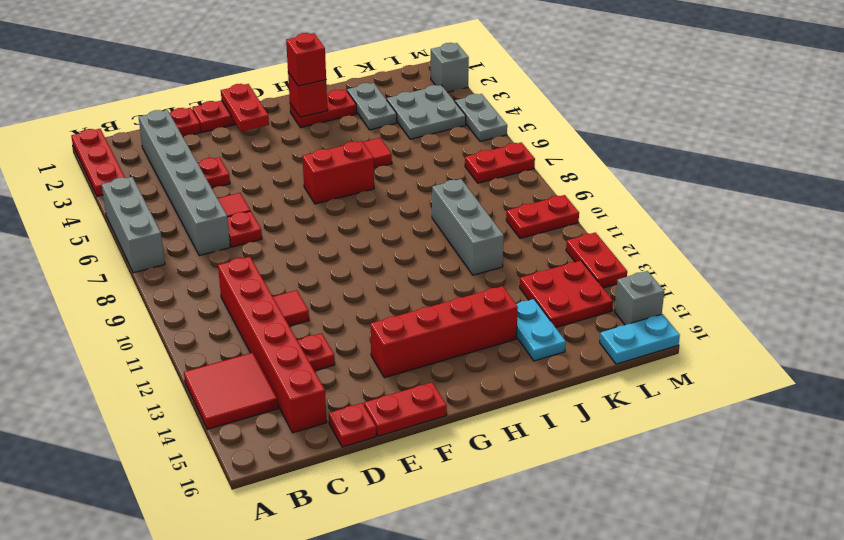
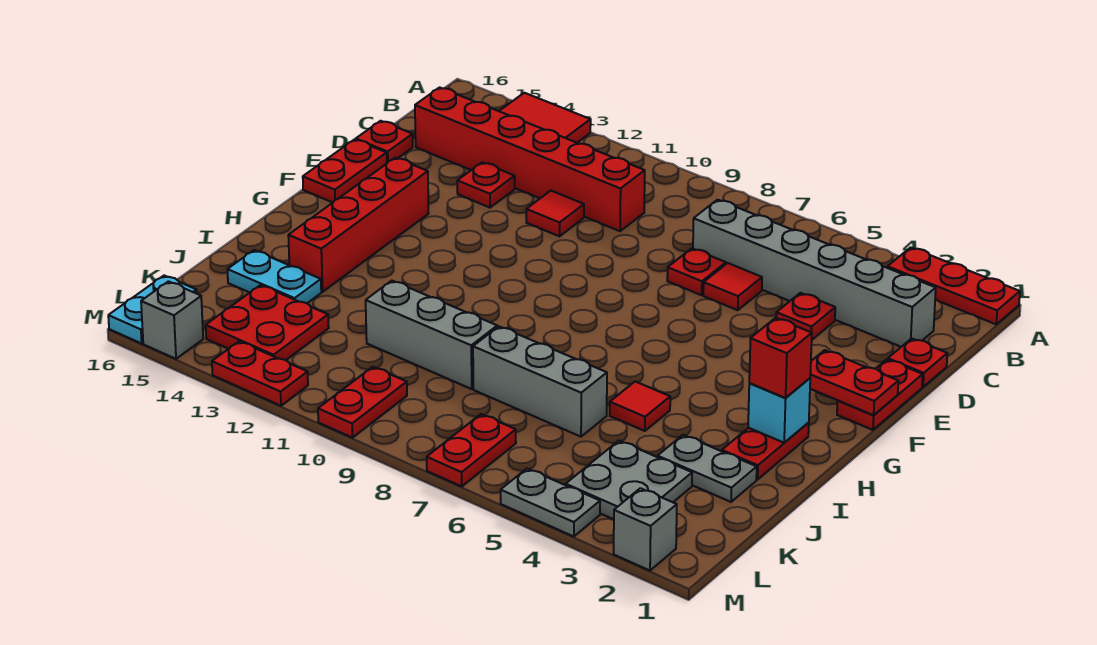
grey 1x3 brick [102,177,165,273] -> grey 1x3 brick moved to [473,326,607,437]
red 1x2 brick [302,141,374,204] -> none
red 1x1 brick [288,72,328,117] -> cyan 1x1 brick [748,378,810,443]

